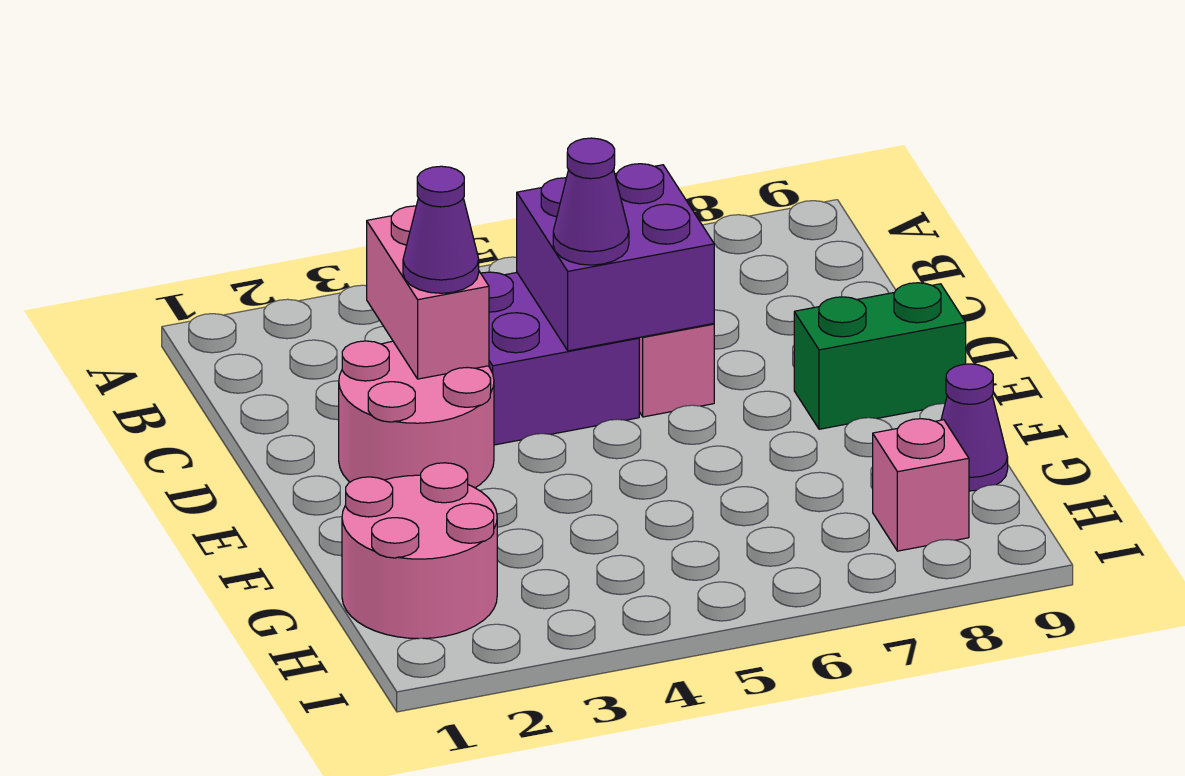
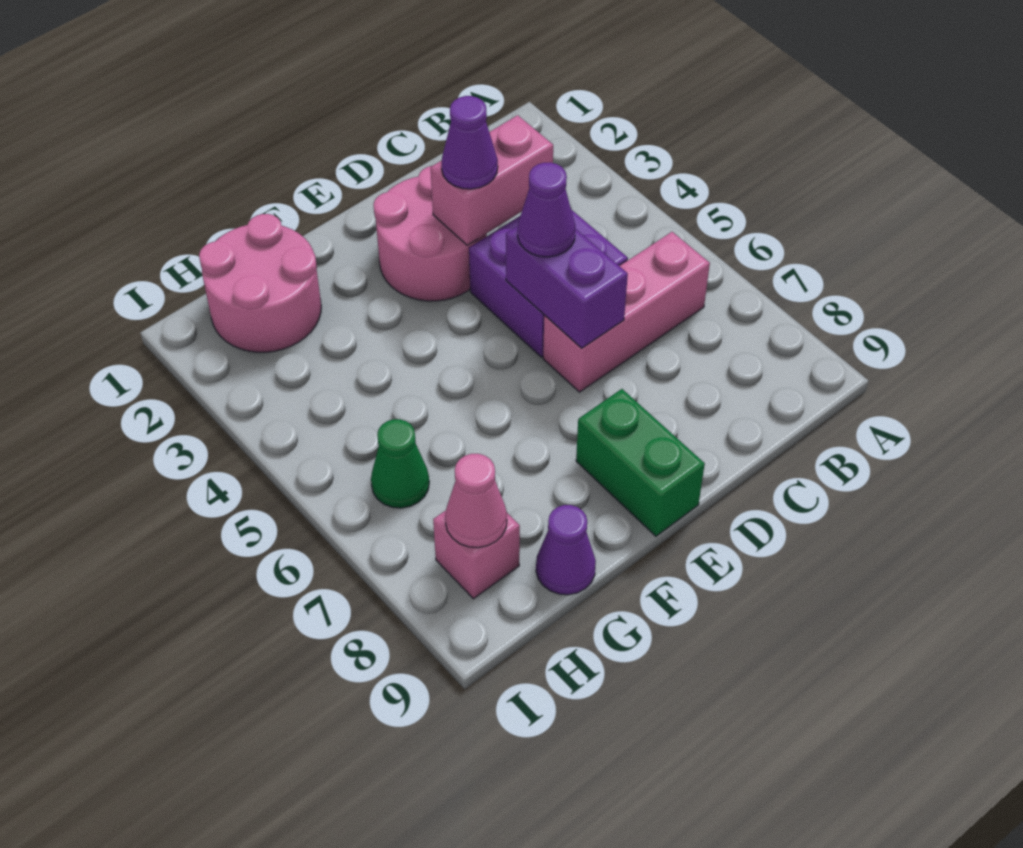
purple 2x2 brick [517,164,714,351] -> purple 1x2 brick [506,226,628,348]
none -> green 1x1 cone [371,419,429,508]
none -> pink 1x1 cone [445,454,507,548]

